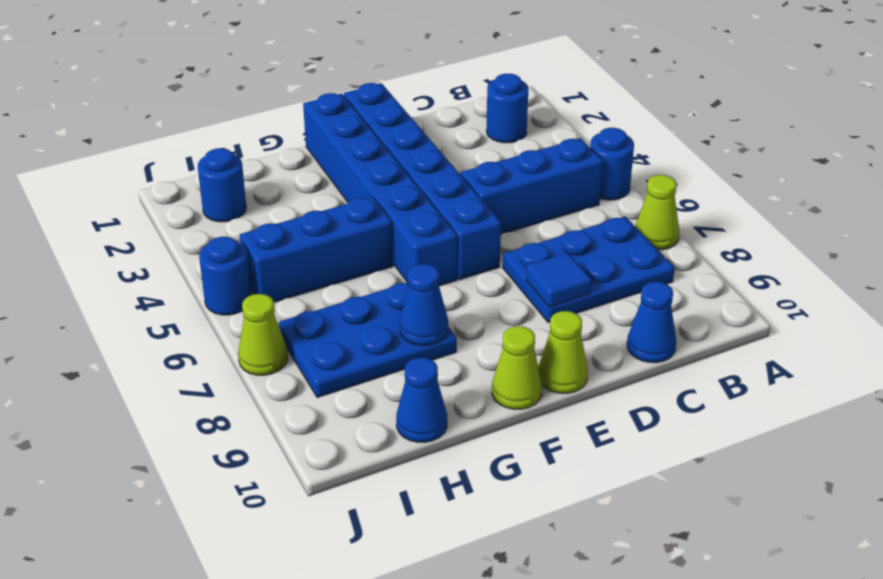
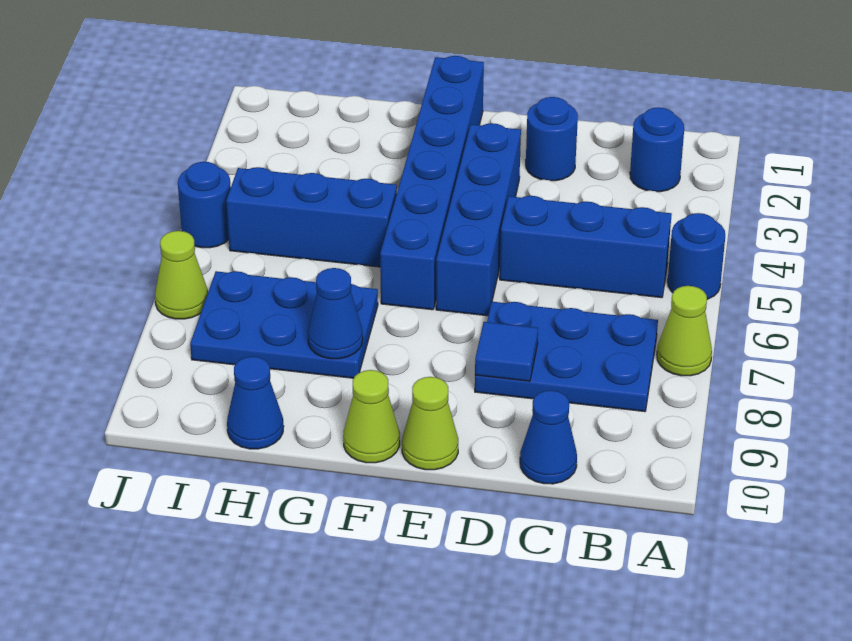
blue 1x6 brick [344,83,501,280] -> blue 1x4 brick [436,123,521,316]
blue 1x1 round brick [198,148,246,222] -> blue 1x1 round brick moved to [526,97,578,181]

